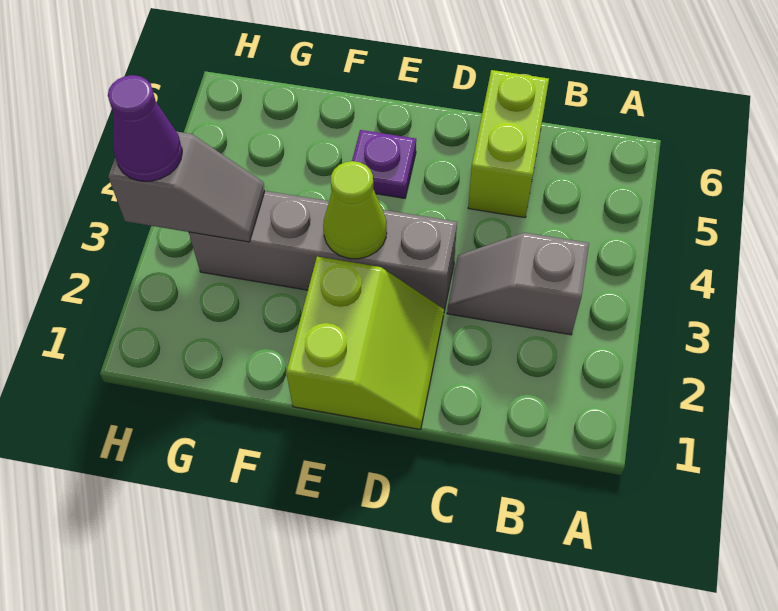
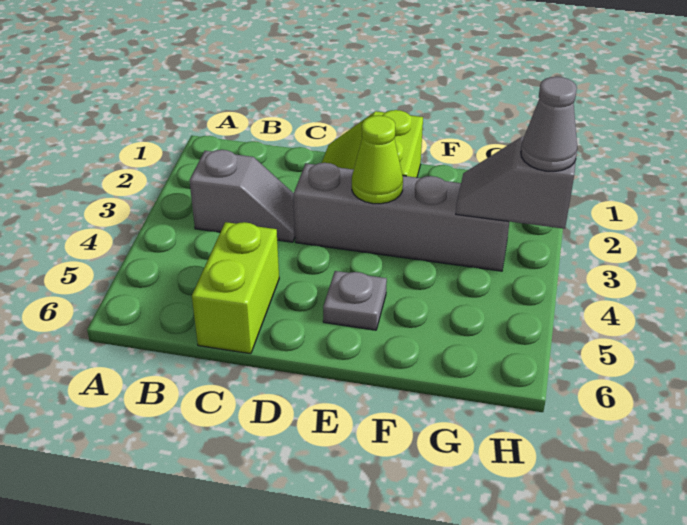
purple 1x1 plate [352,130,416,198] -> grey 1x1 plate [323,271,387,330]
purple 1x1 cone [108,75,182,181] -> grey 1x1 cone [521,77,577,171]

